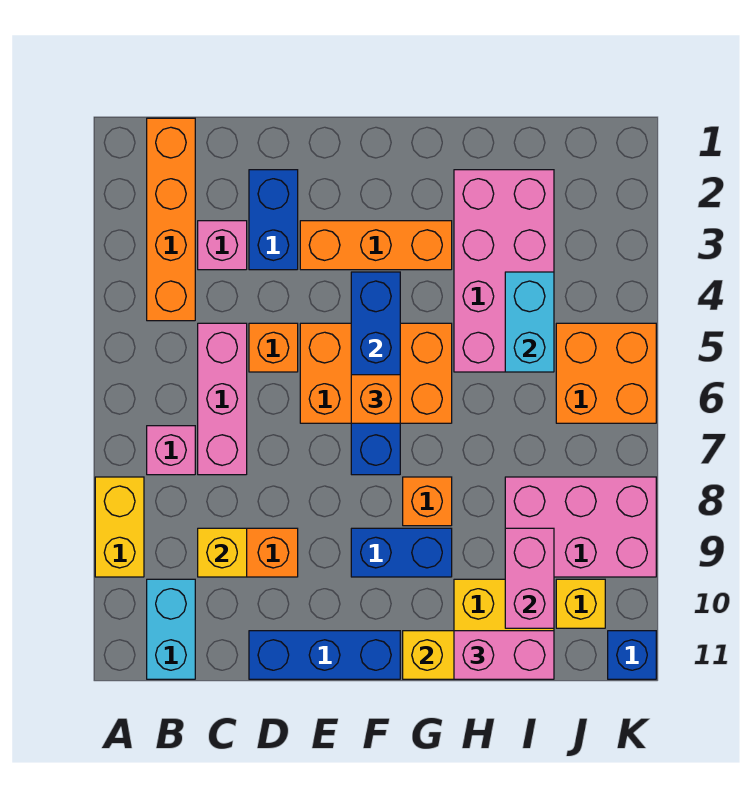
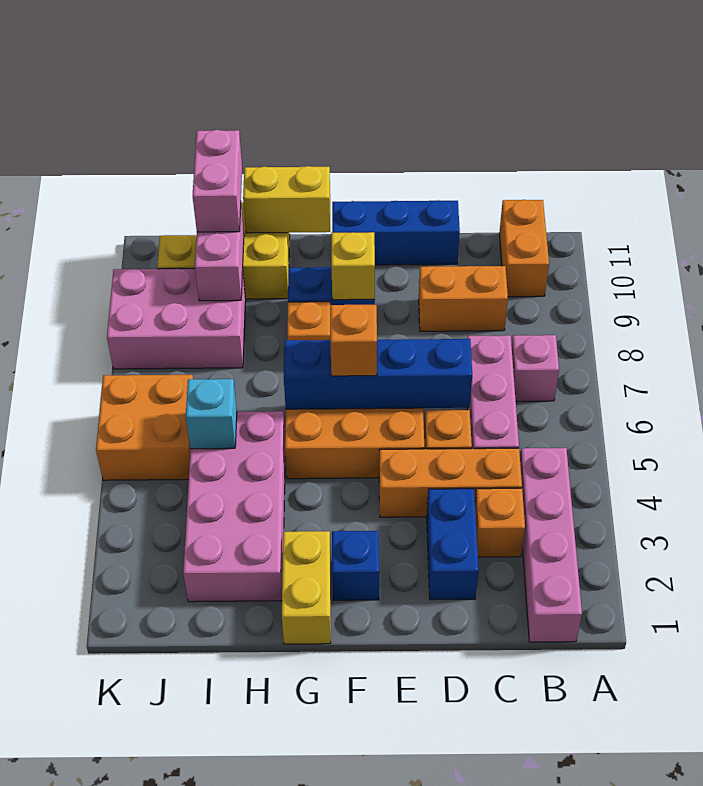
yellow 1x2 brick [95,477,144,577] -> yellow 1x2 brick moved to [282,531,331,644]
orange 1x4 brick [147,118,195,321] -> pink 1x4 brick [520,448,582,642]
cyan 1x2 brick [147,579,195,679] -> orange 1x2 brick [499,200,549,297]
pink 1x1 brick [198,221,247,270] -> orange 1x1 brick [475,488,525,557]
yellow 1x1 brick [198,528,247,577] -> yellow 1x1 brick moved to [331,232,375,300]
orange 1x3 brick [300,221,452,270] -> orange 1x3 brick moved to [379,448,522,517]
blue 1x4 brick [351,272,400,475] -> blue 1x4 brick turned to [284,339,472,409]
pink 1x2 brick [454,631,554,679] -> pink 1x2 brick turned to [193,130,242,232]
cyan 1x2 brick [505,272,554,372] -> cyan 1x1 brick [186,379,237,449]
blue 1x1 brick [608,631,656,679] -> blue 1x1 brick moved to [332,531,379,600]

